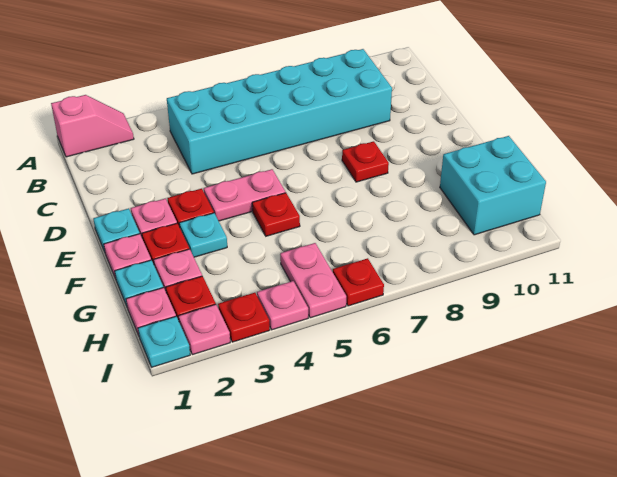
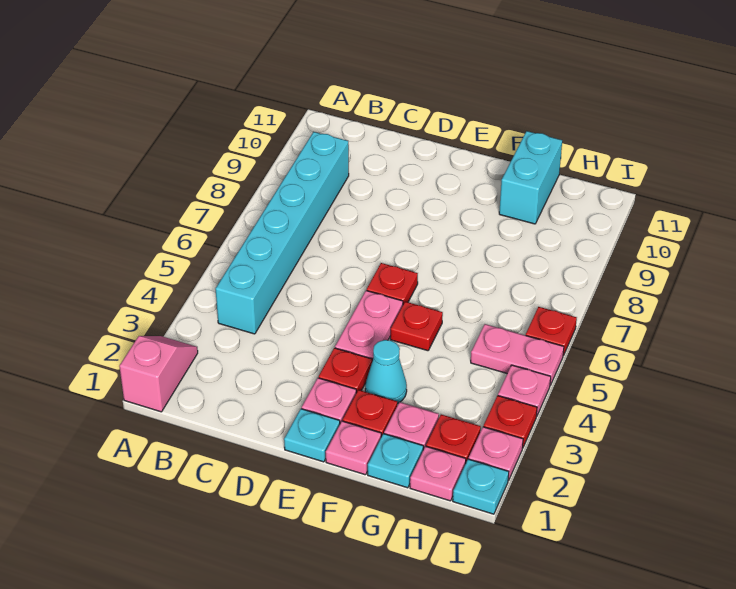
cyan 2x6 brick [167,49,392,174] -> cyan 1x6 brick [216,132,349,334]
red 1x1 plate [342,141,389,182] -> red 1x1 plate moved to [367,263,418,304]
cyan 1x1 plate [179,213,227,257] -> cyan 1x1 cone [365,340,407,404]
cyan 2x2 brick [440,136,546,235] -> cyan 1x2 brick [499,131,562,224]

